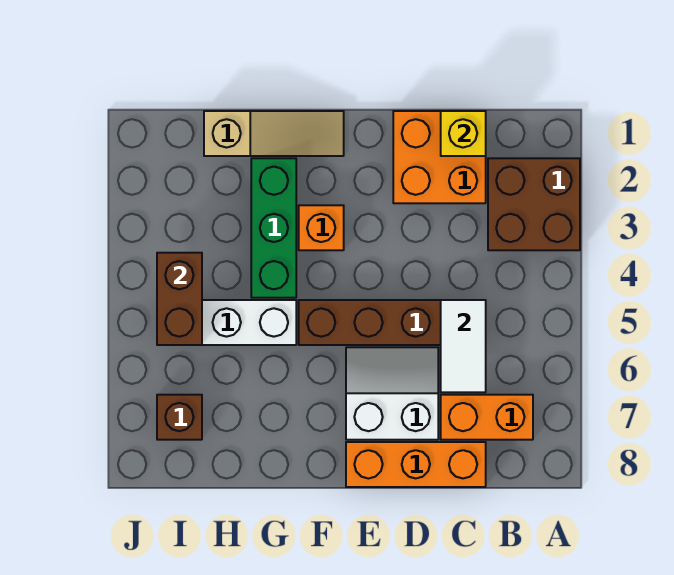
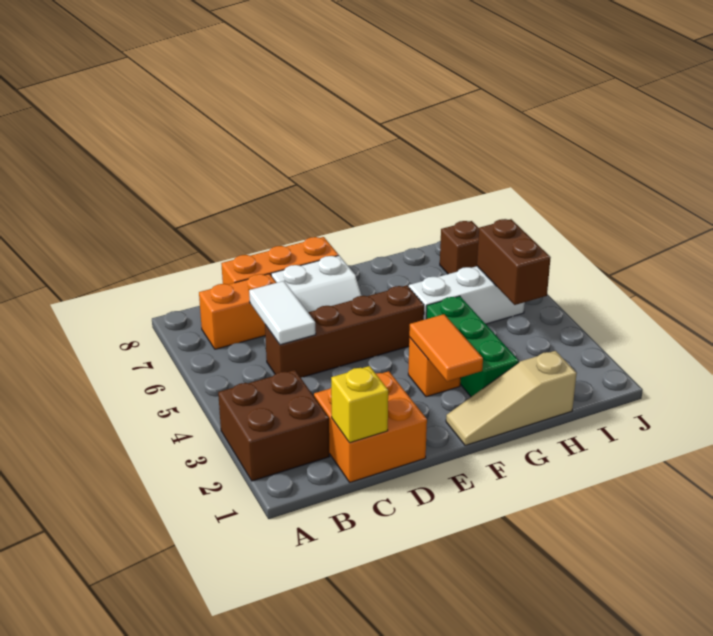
none -> orange 1x2 tile [409,314,483,382]

